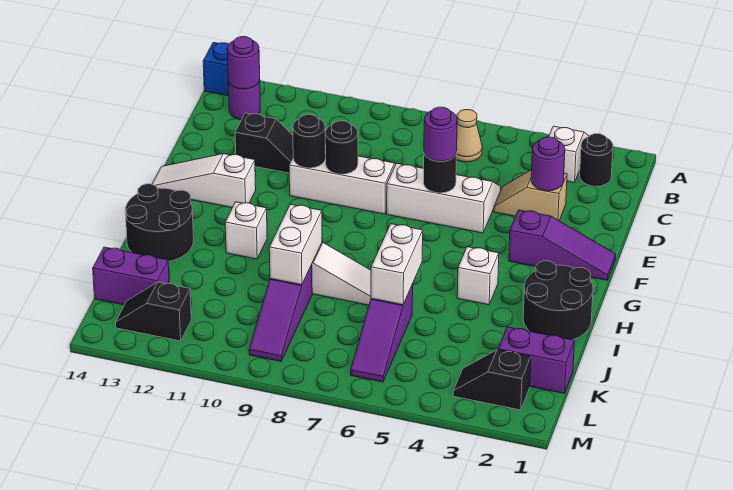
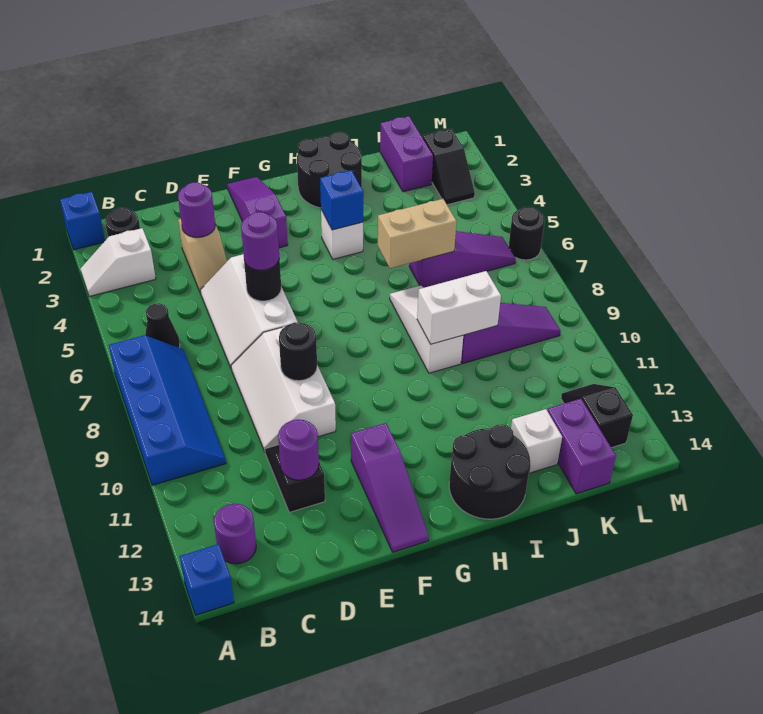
none -> blue 1x1 brick [60,192,105,250]
none -> blue 2x4 slope [109,335,226,485]
tan 1x1 cone [456,110,482,162] -> black 1x1 cone [145,303,180,348]
purple 1x1 round brick [227,37,260,89] -> purple 1x1 round brick moved to [278,420,319,480]
black 1x1 round brick [293,115,326,168] -> black 1x1 round brick moved to [509,207,545,260]
white 1x3 slope [152,154,256,208] -> purple 1x3 slope [351,423,429,552]
none -> blue 1x1 brick [320,170,363,230]
white 1x1 brick [225,202,267,259] -> white 1x1 brick moved to [511,409,562,473]
white 1x2 brick [371,224,423,305] -> tan 1x2 brick [378,199,456,268]
black 1x2 slope [116,282,191,341] -> black 1x2 slope turned to [561,384,633,448]

